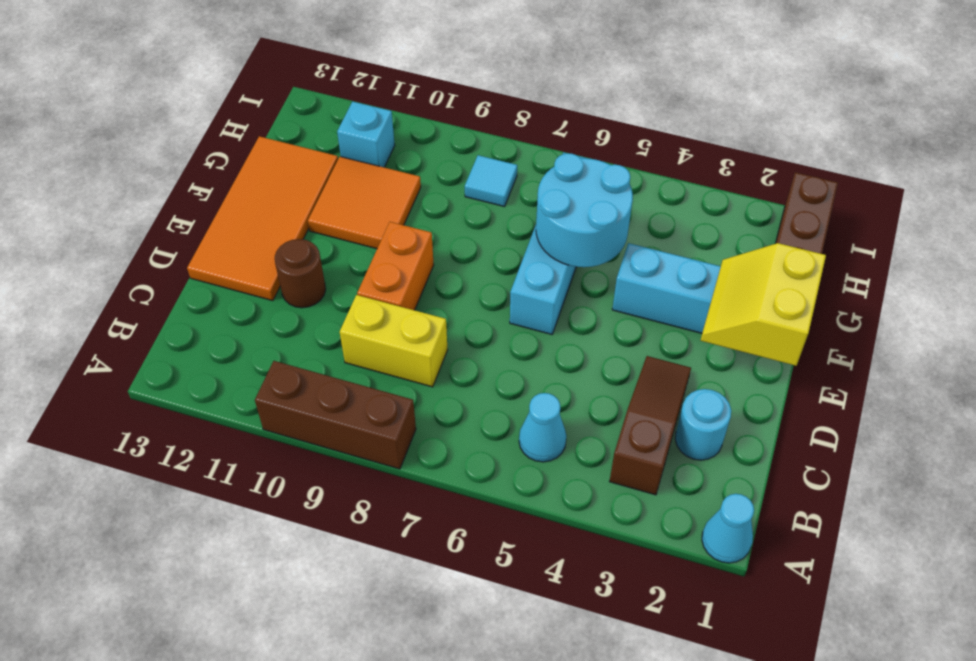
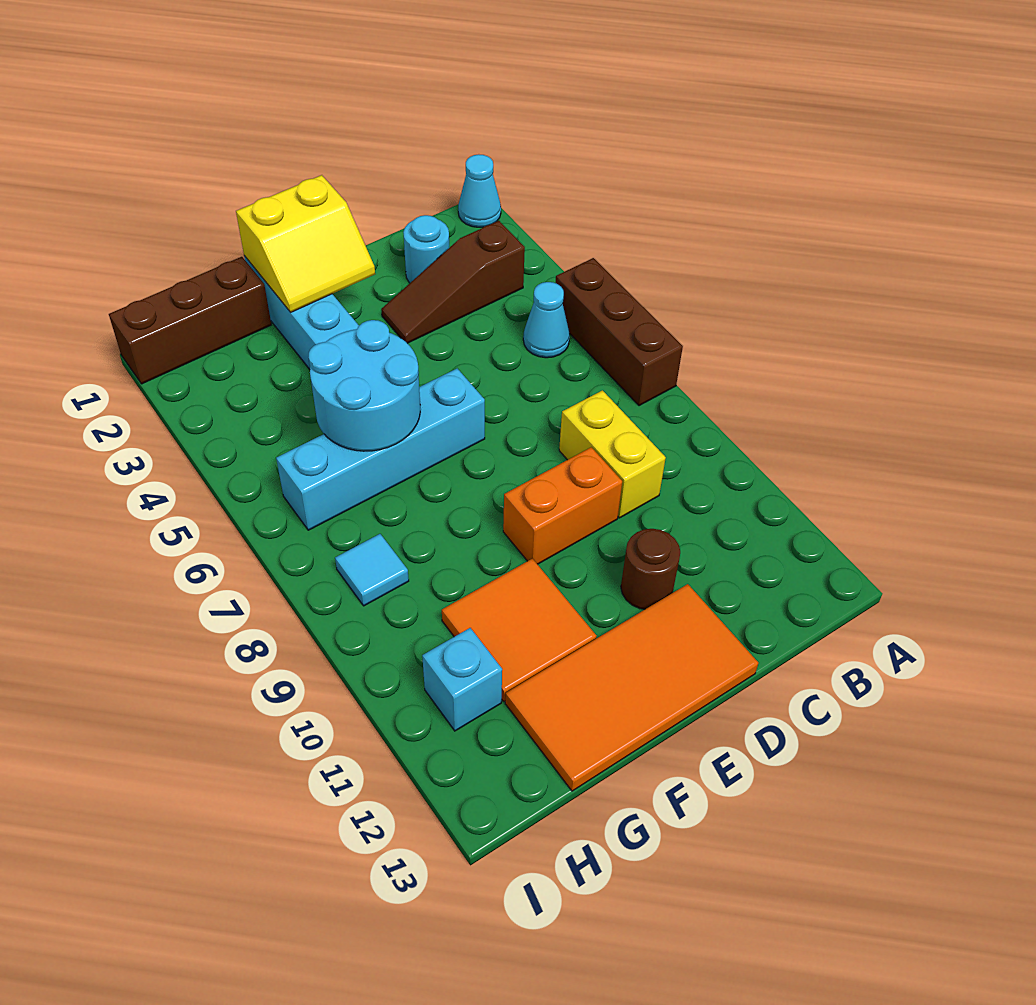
brown 1x3 brick [255,361,416,469] -> brown 1x3 brick moved to [556,258,683,406]

